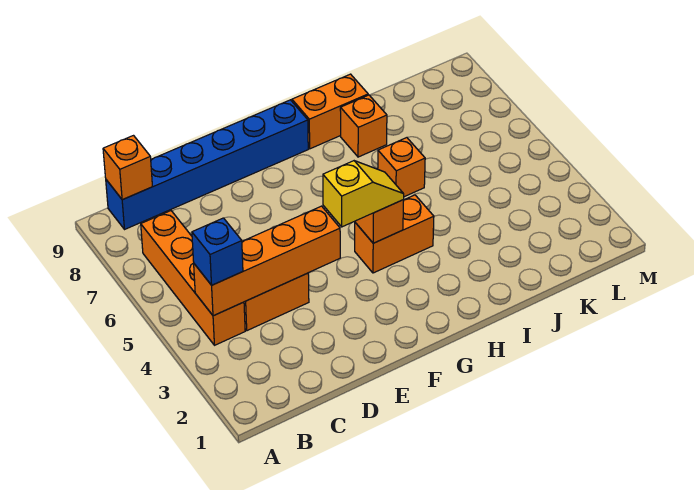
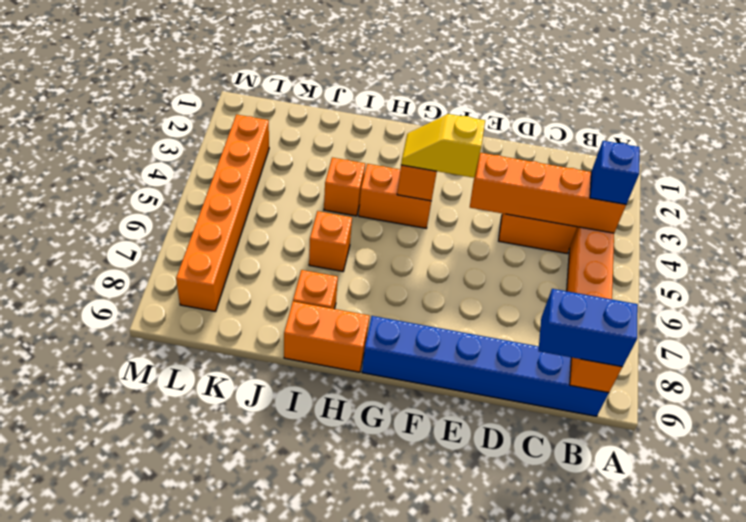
none -> blue 1x2 brick [539,289,638,367]
none -> orange 1x1 brick [324,158,365,216]
none -> orange 1x6 brick [176,114,269,312]

